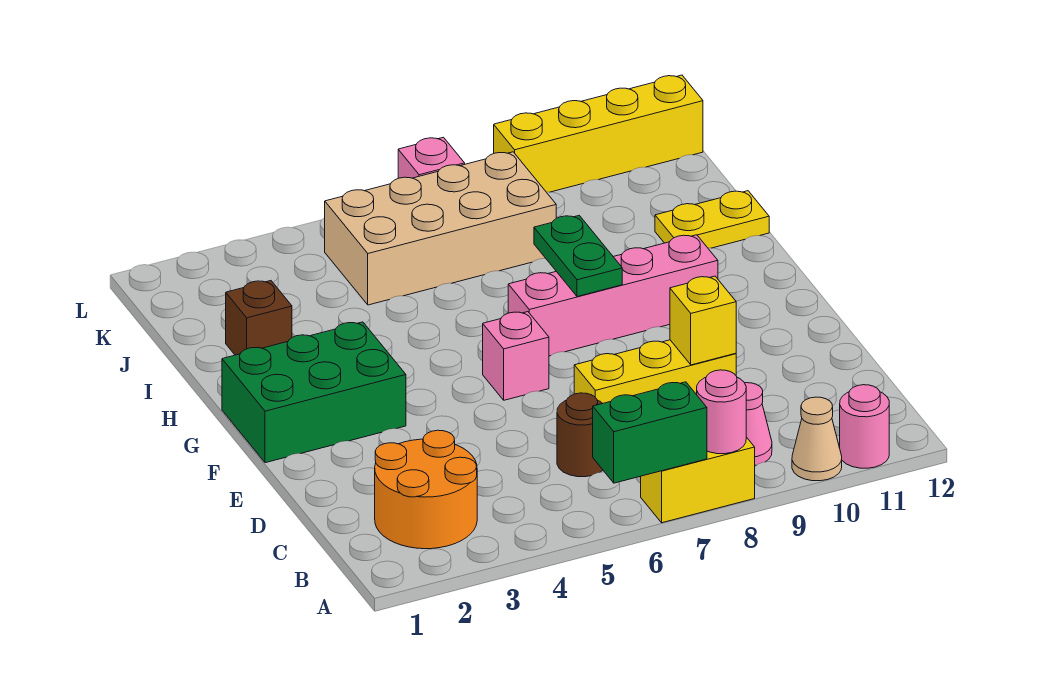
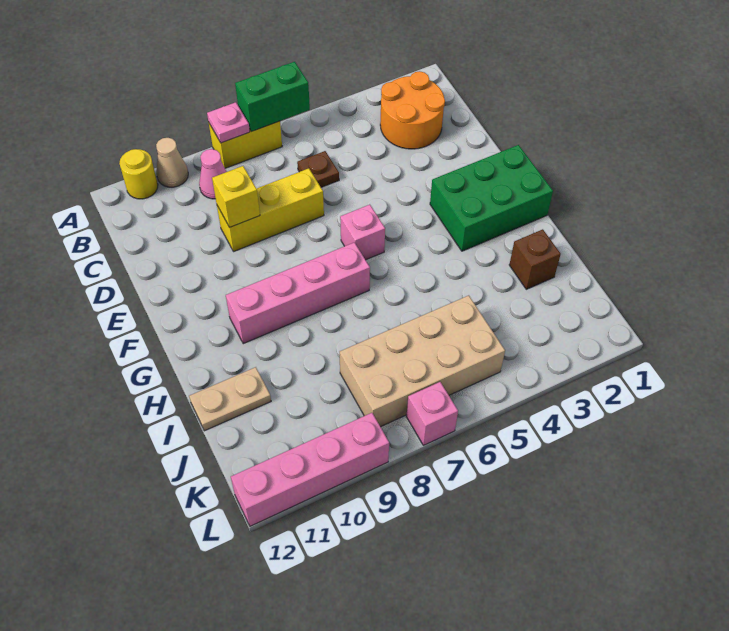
pink 1x1 round brick [697,370,746,454] -> pink 1x1 plate [207,102,250,143]
pink 1x1 round brick [840,385,889,468] -> yellow 1x1 round brick [119,149,158,199]
brown 1x1 round brick [557,393,603,477] -> brown 1x1 plate [297,151,339,187]
green 1x2 plate [534,216,622,297] -> none
yellow 1x2 plate [655,191,769,248] -> tan 1x2 plate [189,367,271,431]
yellow 1x4 brick [494,75,703,192] -> pink 1x4 brick [231,413,389,526]

